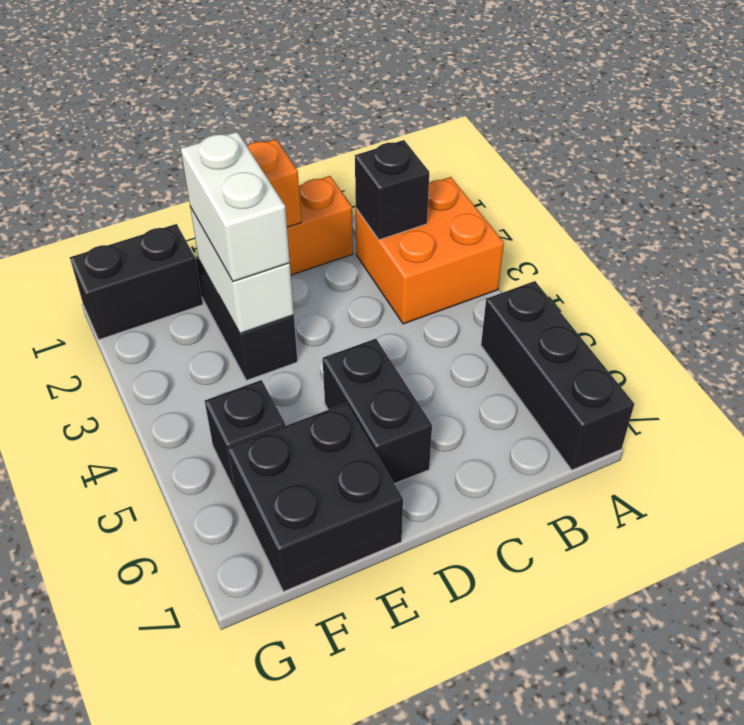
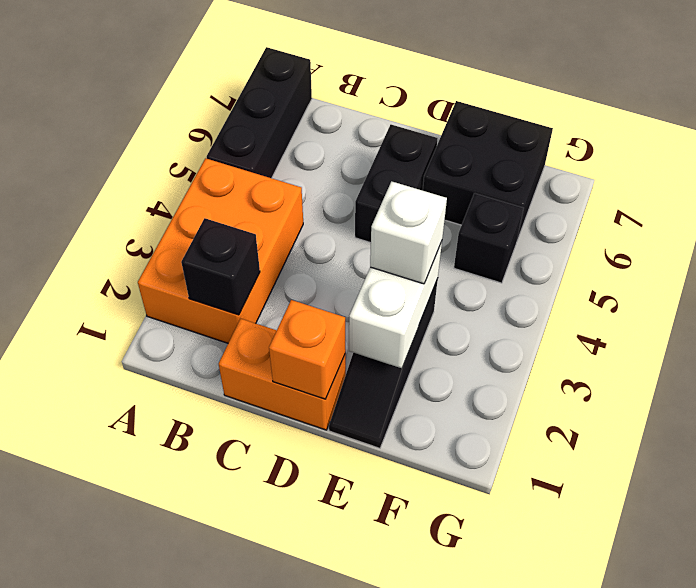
orange 2x2 brick [356,177,504,324] -> orange 2x3 brick [138,158,303,343]
white 1x2 brick [181,132,290,282] -> white 1x1 brick [370,181,447,284]
black 1x2 brick [70,224,203,340] -> none

